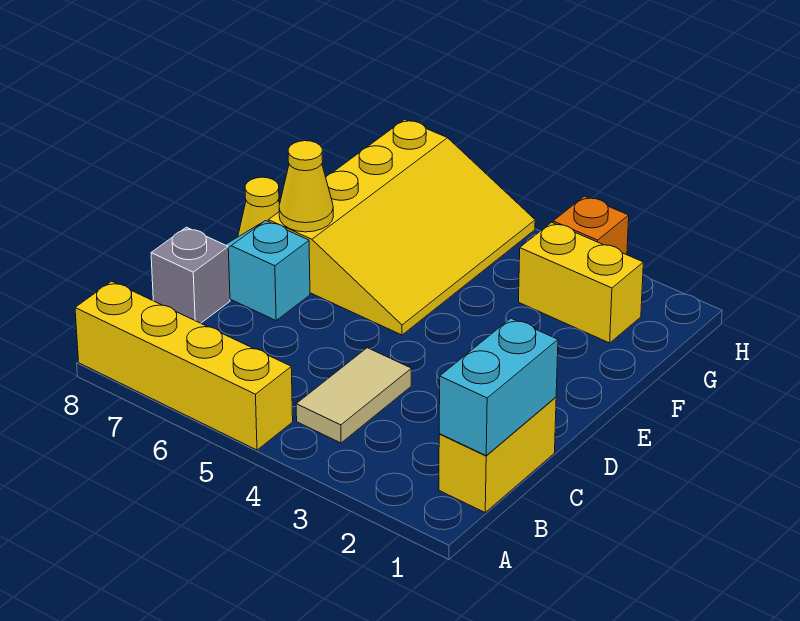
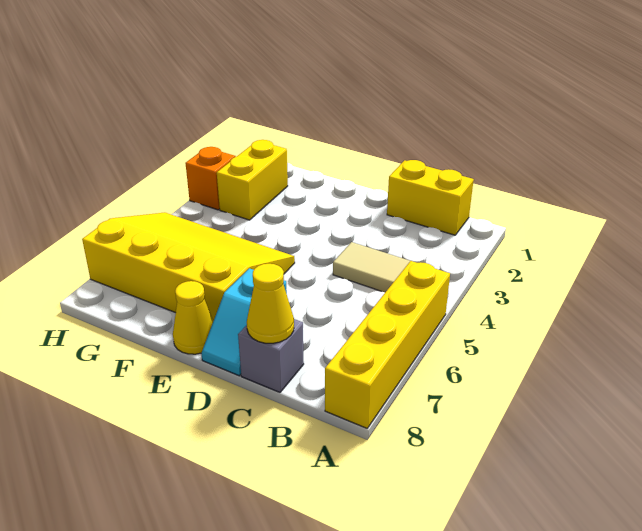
cyan 1x2 brick [439,318,558,455] -> none
yellow 1x1 cone [279,141,333,232] -> yellow 1x1 cone moved to [247,264,294,343]

